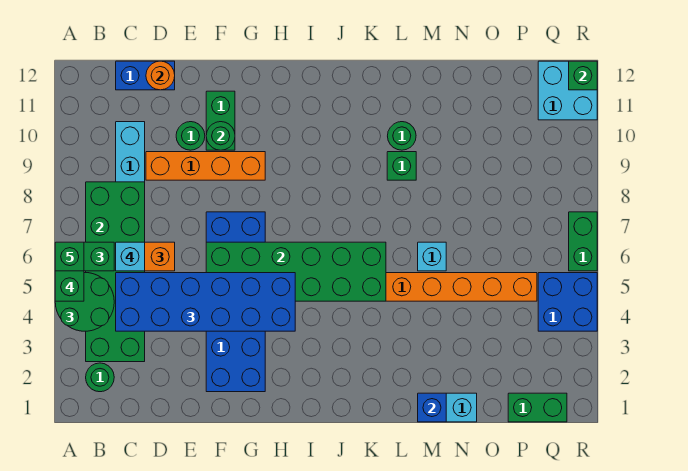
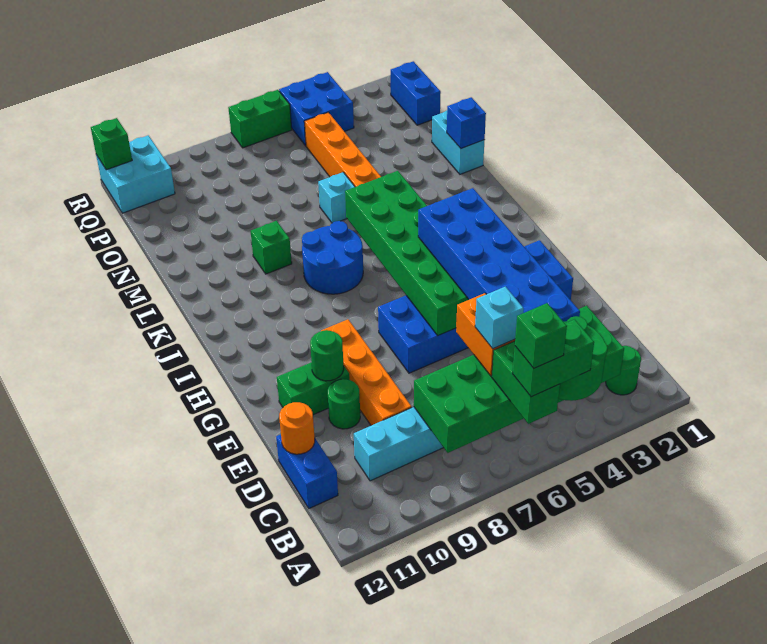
none -> blue 2x2 round brick [302,221,363,294]
green 1x1 round brick [388,122,416,150] -> none
green 1x2 brick [508,393,567,422] -> blue 1x2 brick [391,61,441,125]

